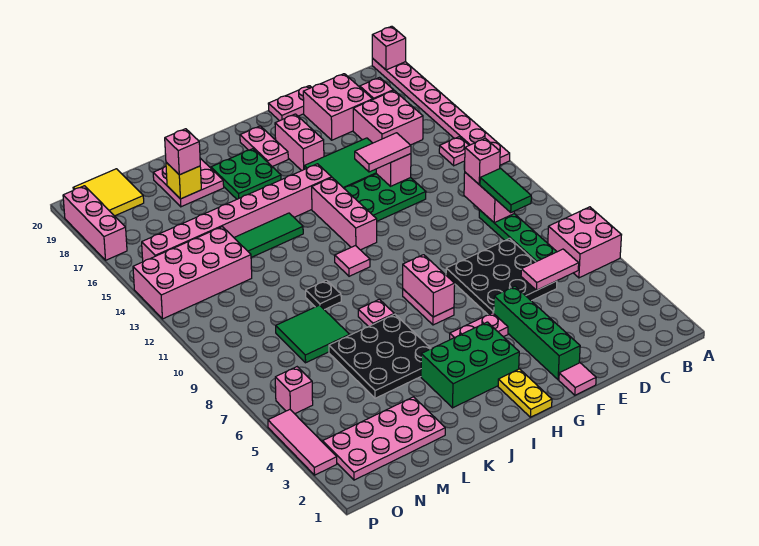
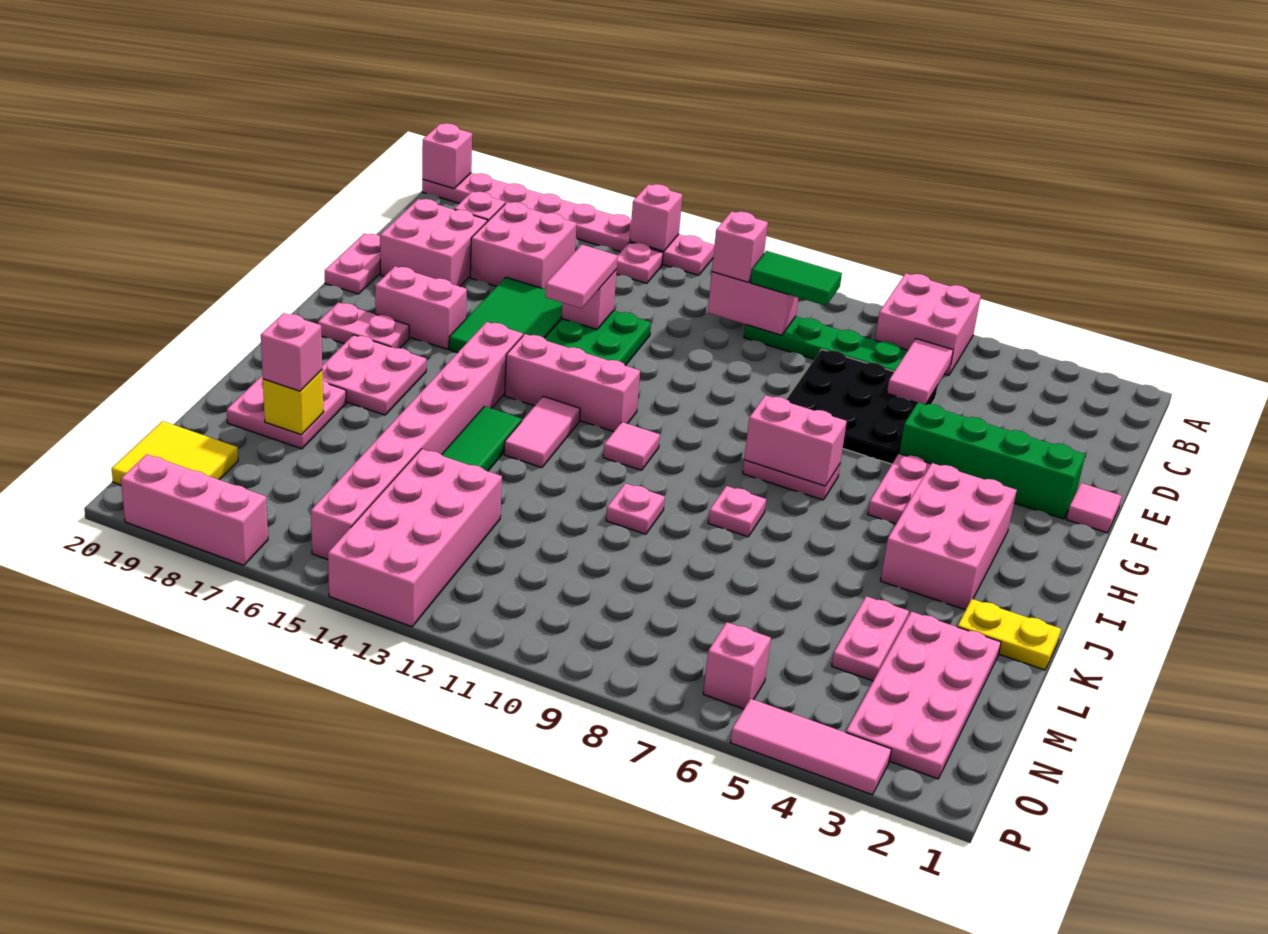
none -> pink 1x1 brick [630,184,682,251]
yellow 1x2 plate [498,369,552,417] -> yellow 1x2 plate moved to [958,599,1061,670]
green 2x3 brick [421,322,519,408] -> pink 2x3 brick [880,463,1017,610]
none -> pink 1x2 tile [504,396,580,468]
green 2x2 plate [211,149,281,199] -> pink 2x2 plate [322,335,426,415]
black 3x3 plate [329,314,431,398] -> none
black 1x1 plate [306,280,341,310] -> pink 1x1 plate [606,483,665,534]
none -> pink 1x2 plate [832,596,909,681]
green 2x2 tile [276,305,349,363] -> none

